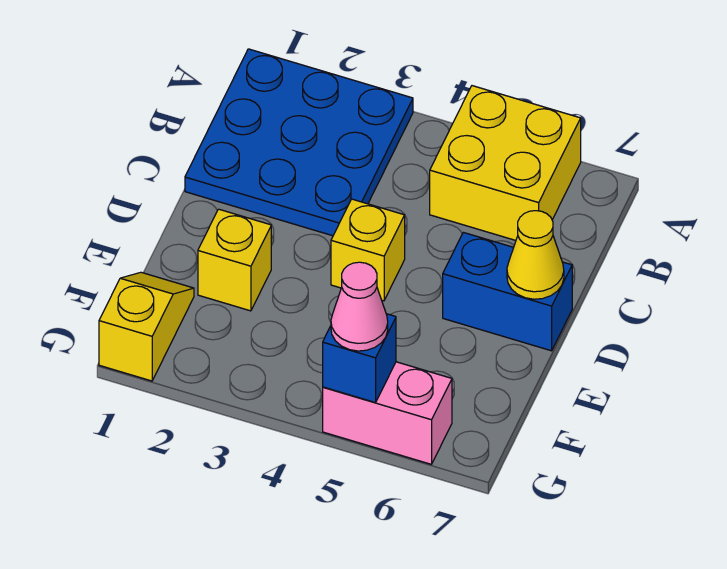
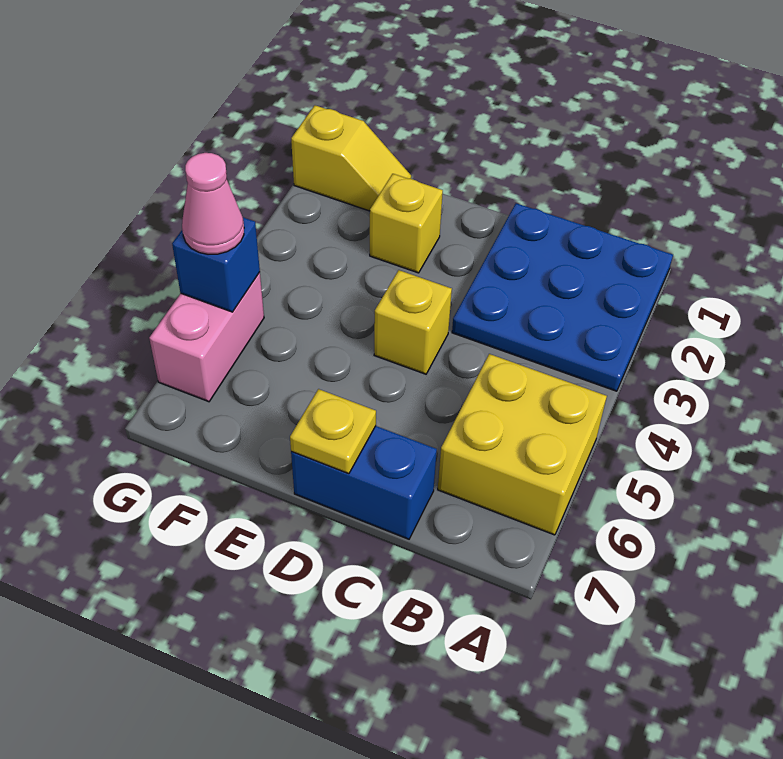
blue 1x2 brick [443,232,572,351] -> blue 1x2 brick turned to [291,426,437,539]
yellow 1x1 cone [507,211,564,299] -> yellow 1x1 plate [290,389,376,474]

